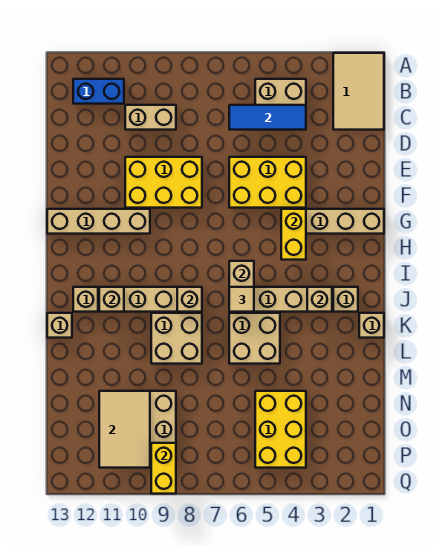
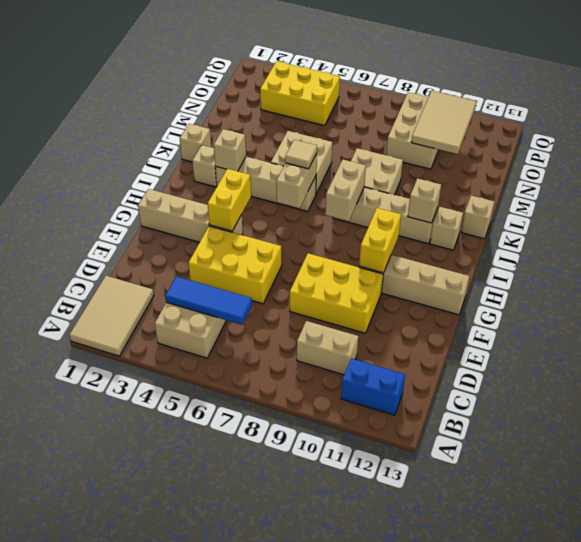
tan 1x1 brick [177,287,202,312] -> tan 1x2 brick [325,160,366,221]
yellow 2x3 brick [255,391,306,468] -> yellow 2x3 brick turned to [260,61,340,125]
yellow 1x2 brick [151,443,176,494] -> yellow 1x2 brick moved to [359,208,401,273]

